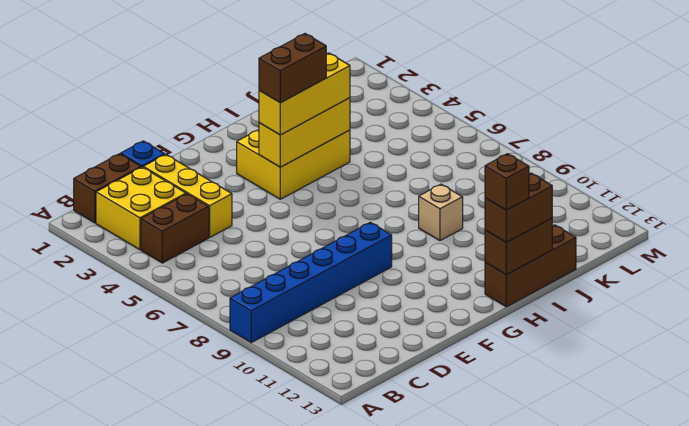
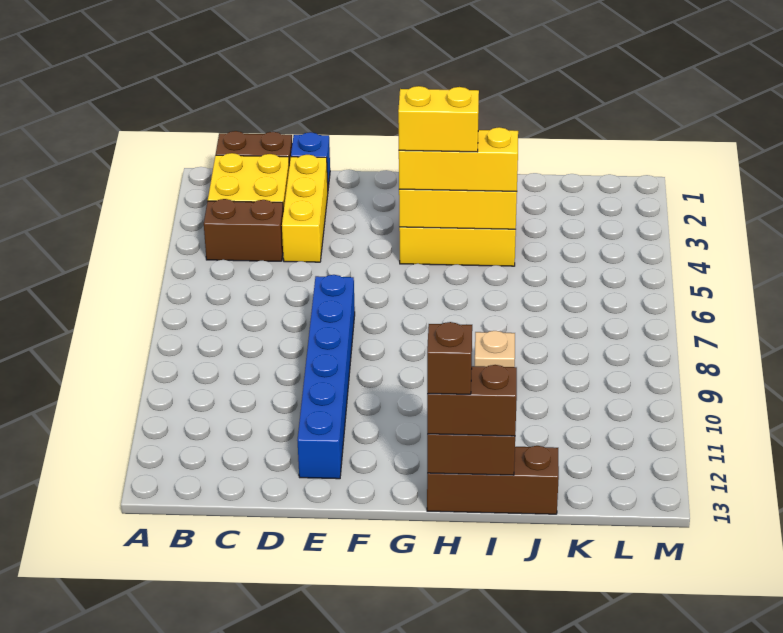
blue 1x6 brick [230,222,392,342] -> blue 1x6 brick turned to [297,275,355,479]
brown 1x2 brick [259,34,326,103] -> yellow 1x2 brick [398,86,479,152]

